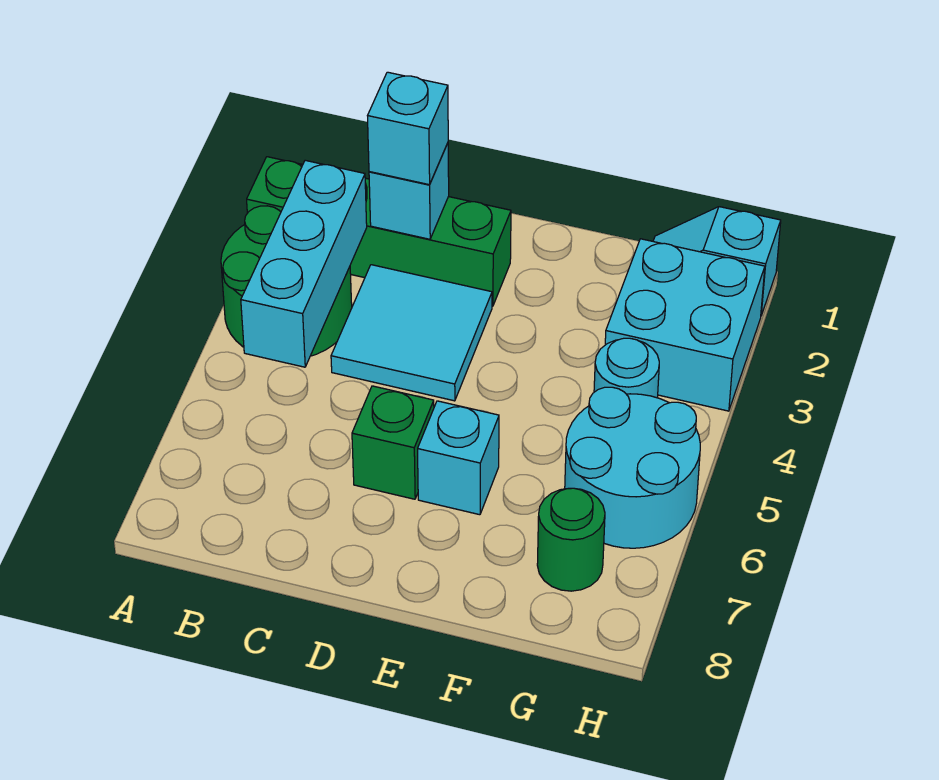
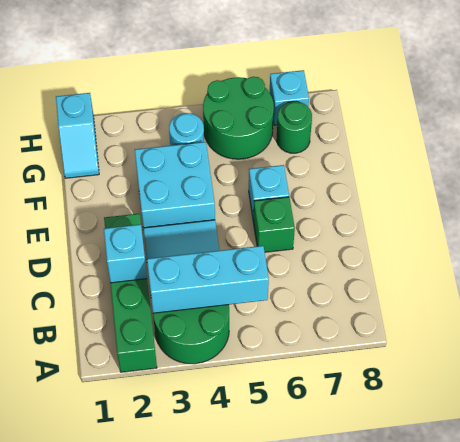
cyan 1x1 brick [368,72,448,185] -> cyan 1x1 brick moved to [269,70,309,125]
cyan 2x2 brick [605,239,765,411] -> cyan 2x2 brick moved to [135,142,215,228]
cyan 2x2 round brick [565,387,700,548] -> green 2x2 round brick [203,77,274,159]

